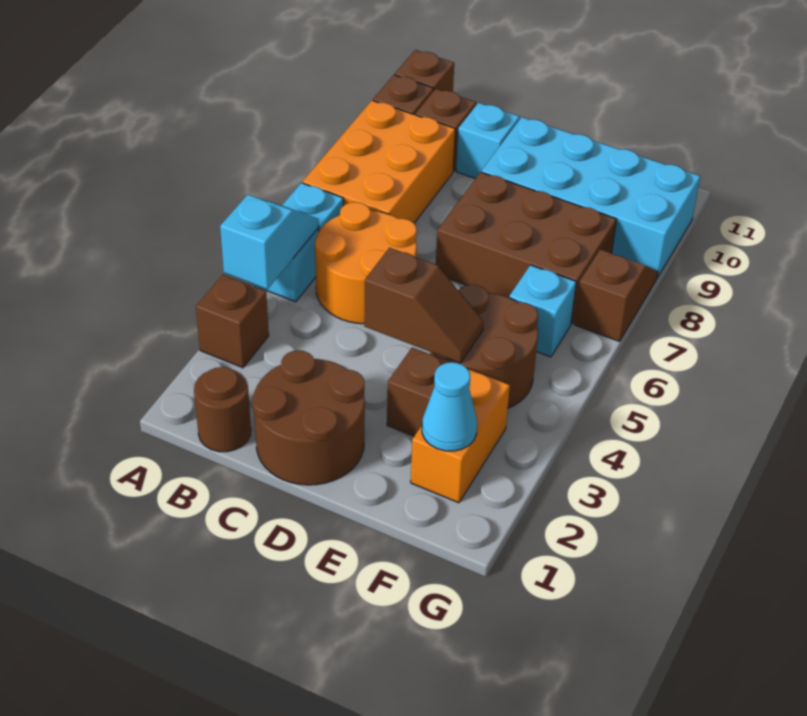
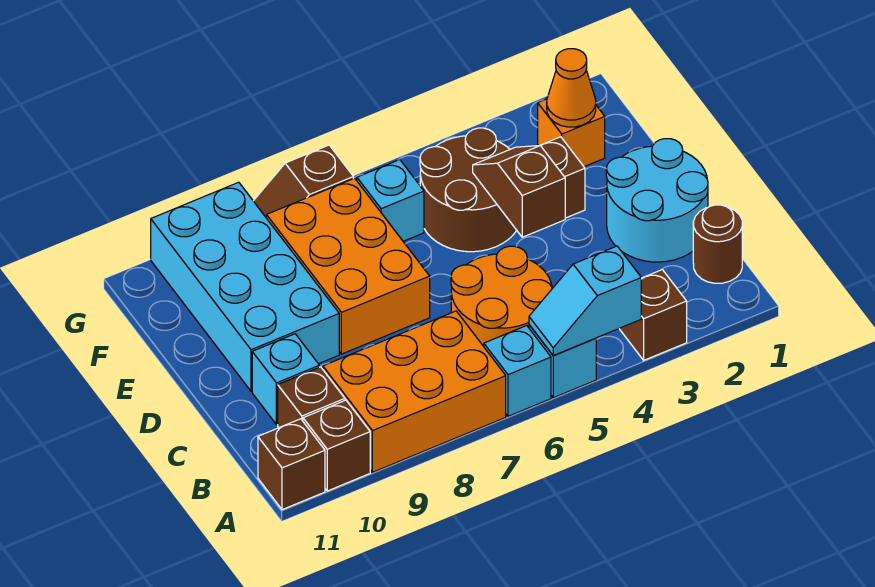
brown 2x2 round brick [252,351,365,485] -> cyan 2x2 round brick [606,139,708,262]
brown 2x3 brick [436,172,617,324] -> orange 2x3 brick [266,178,430,354]
orange 1x2 brick [411,369,510,503] -> orange 1x1 brick [538,99,605,167]
cyan 1x1 cone [422,362,477,451] -> orange 1x1 cone [547,49,596,127]

